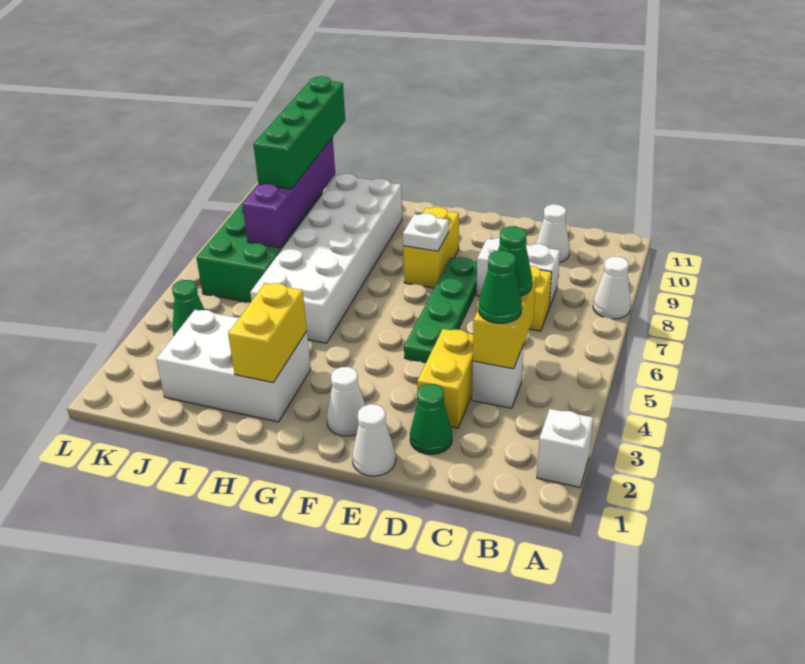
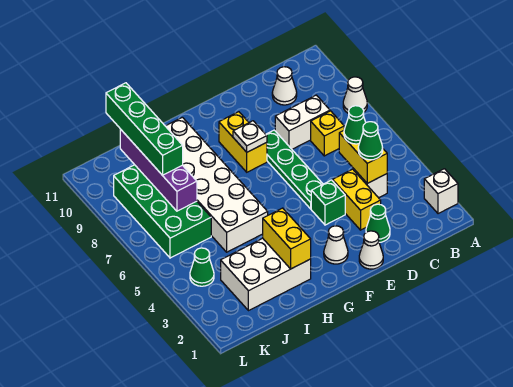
none -> green 1x1 brick [311,180,345,225]

